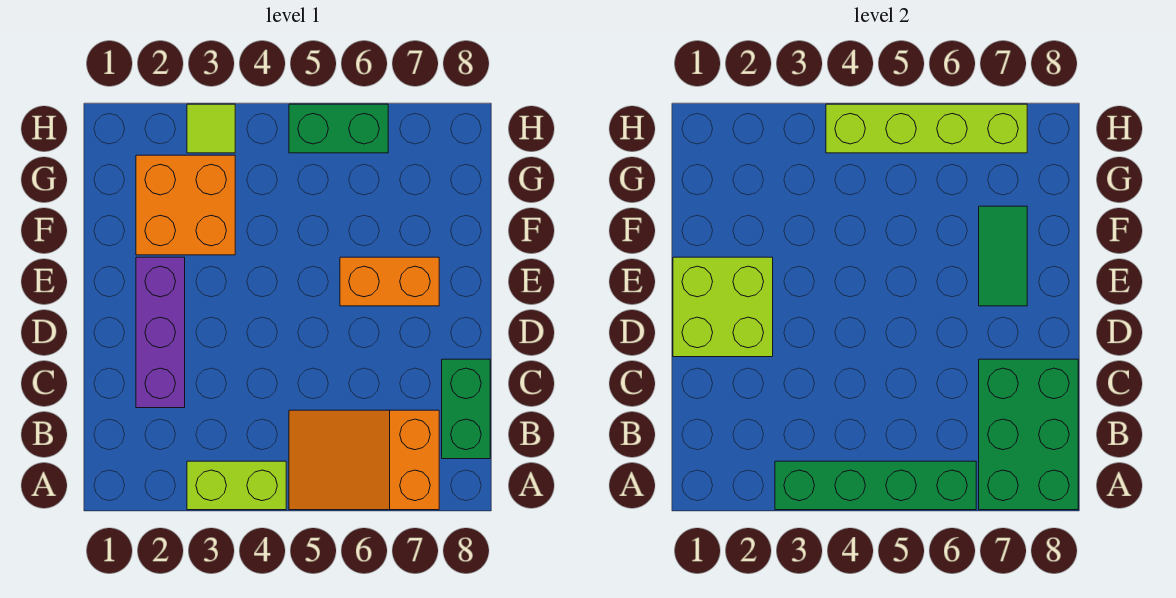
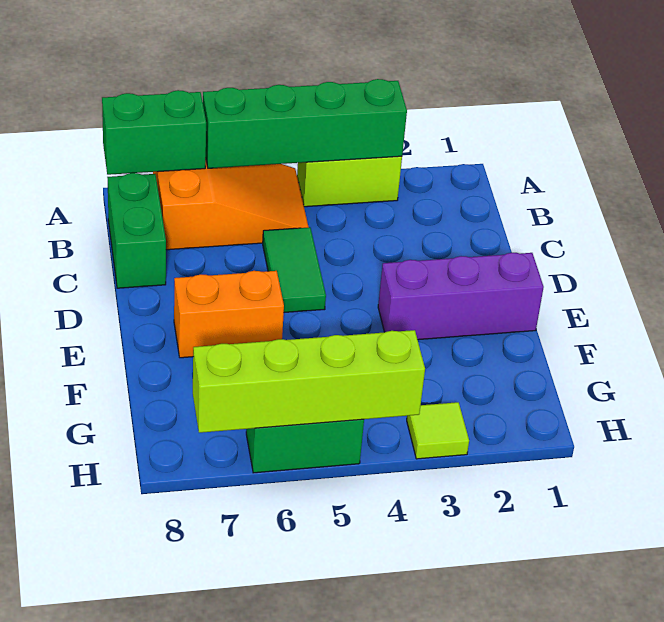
green 2x3 brick [979,359,1078,510] -> green 1x2 brick [102,90,206,175]
purple 1x3 brick [136,257,185,408] -> purple 1x3 brick turned to [378,253,544,340]
lime 2x2 brick [673,257,773,357] -> none
green 1x2 tile [979,206,1027,306] -> green 1x2 tile moved to [263,227,326,312]
orange 2x2 brick [136,155,235,255] -> none

